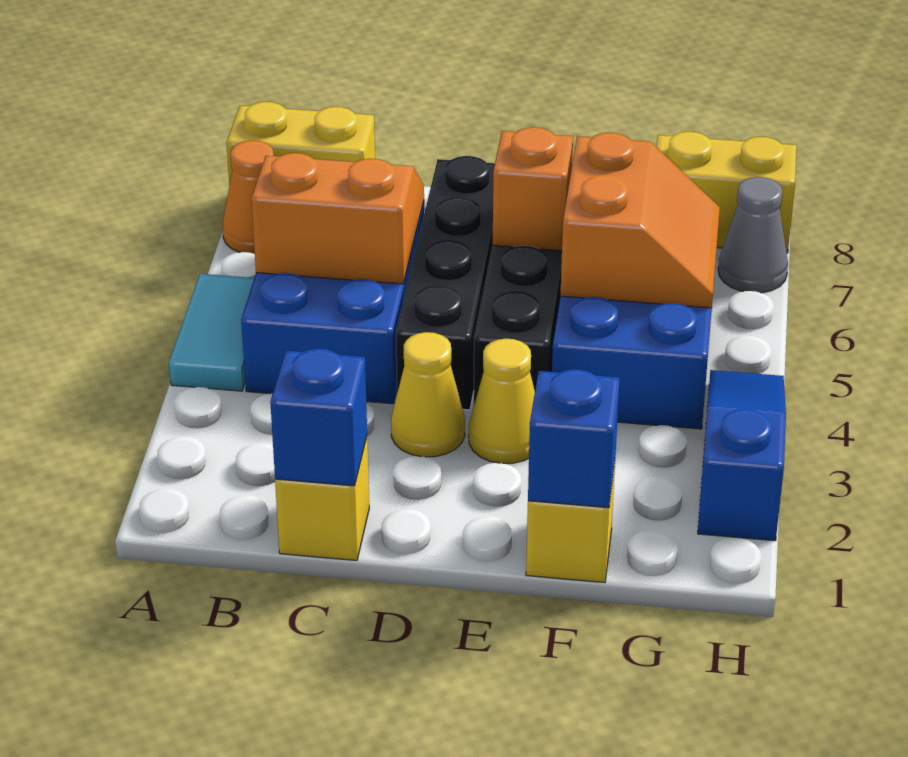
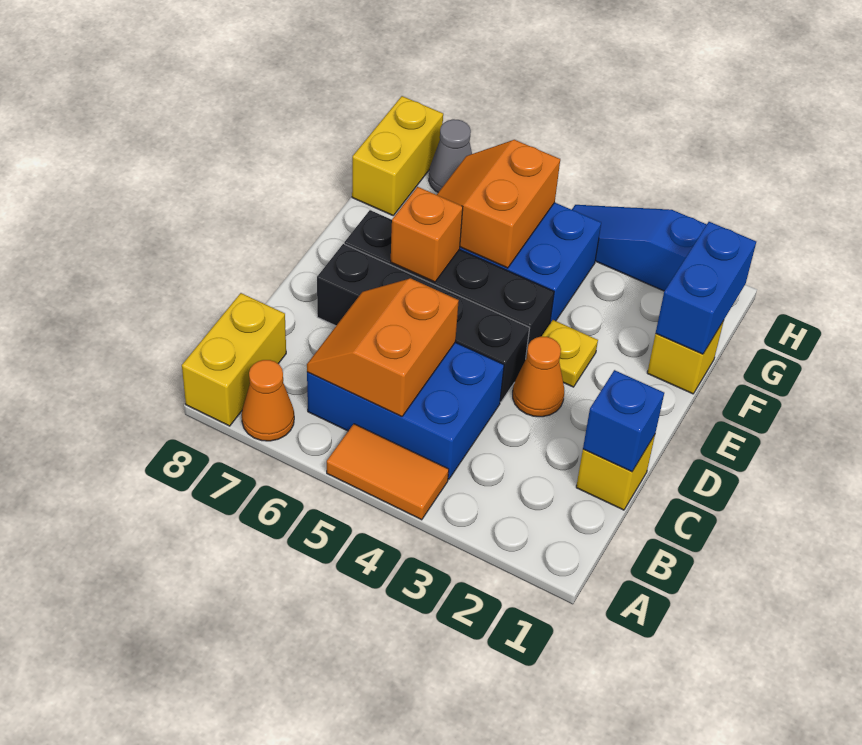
cyan 1x2 tile [169,274,254,391] -> orange 1x2 tile [327,424,449,520]
yellow 1x1 cone [391,332,465,457] -> orange 1x1 cone [513,337,564,417]
yellow 1x1 cone [469,339,535,463] -> yellow 1x1 plate [541,320,598,387]
blue 1x1 brick [528,369,620,508] -> blue 1x2 brick [656,222,756,354]
orange 2x2 slope [560,133,720,308] -> orange 2x2 slope turned to [437,140,560,268]

